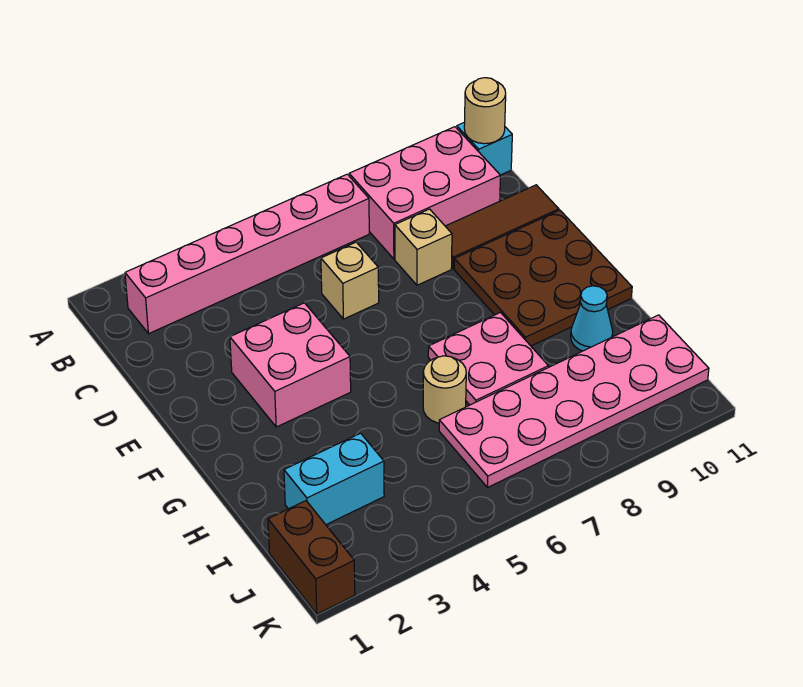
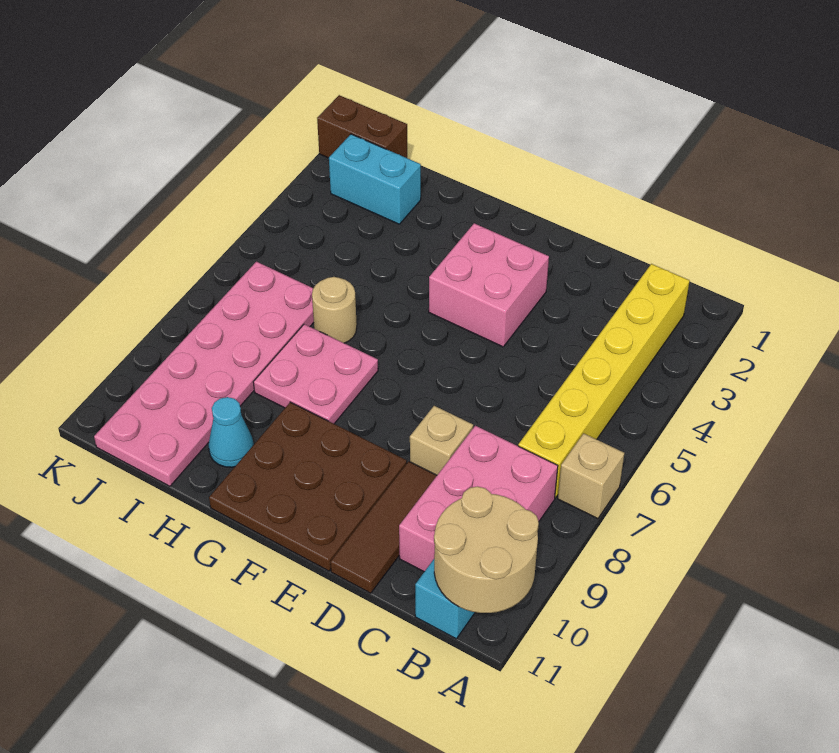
pink 1x6 brick [125,174,369,334] -> yellow 1x6 brick [518,264,690,498]
tan 1x1 round brick [464,78,506,144] -> tan 2x2 round brick [434,486,539,613]
tan 1x1 brick [321,242,379,319] -> tan 1x1 brick moved to [558,434,624,519]
cyan 1x2 brick [284,433,384,525] -> cyan 1x2 brick turned to [329,134,421,224]

